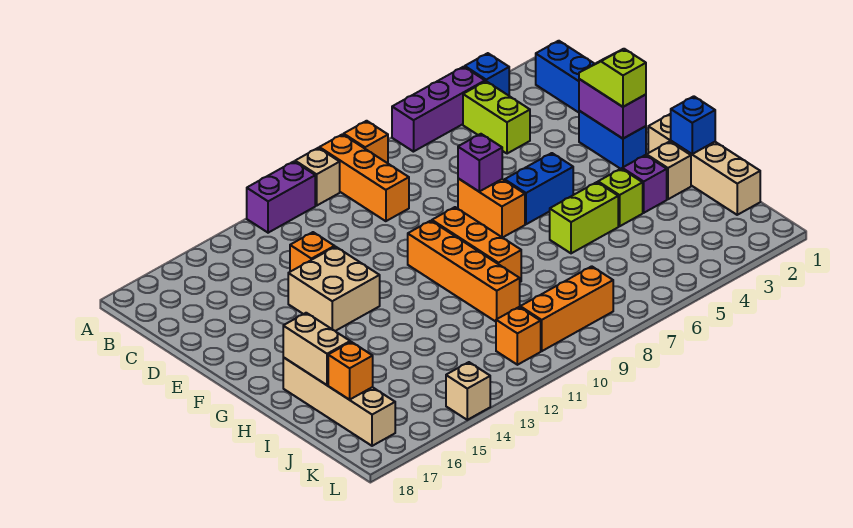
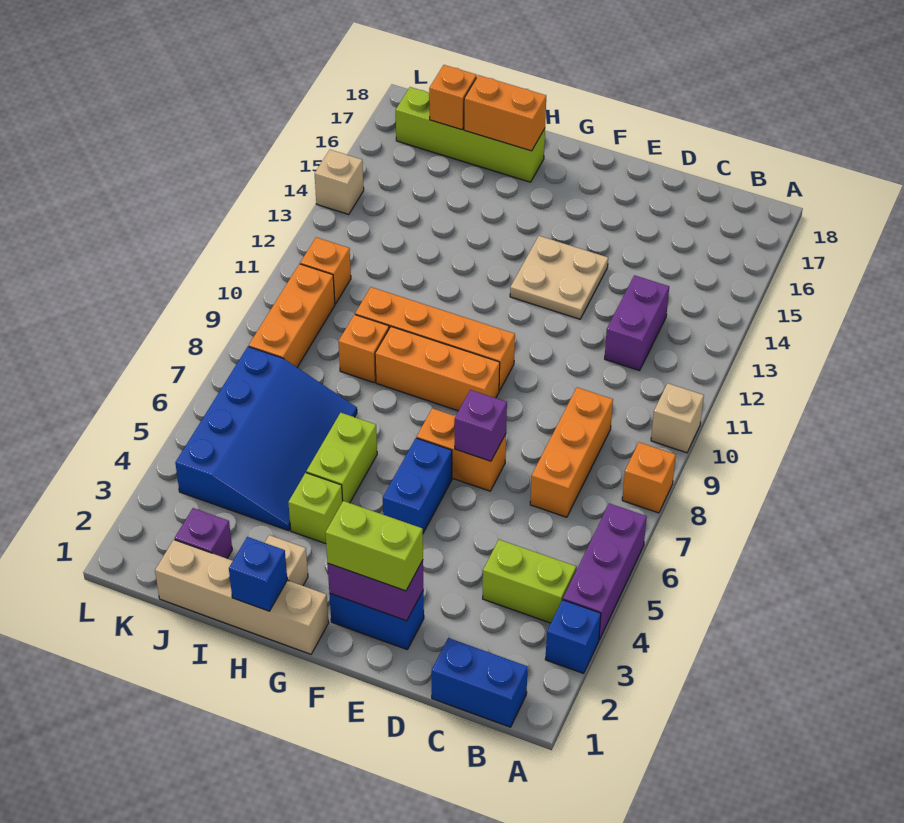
orange 1x3 brick [319,134,409,221] -> orange 1x3 brick turned to [530,388,613,517]
purple 1x2 brick [247,162,315,233] -> purple 1x2 brick moved to [605,275,669,371]
orange 1x1 brick [290,232,335,272] -> orange 1x1 brick moved to [338,315,389,383]
lime 1x2 slope [579,49,646,107] -> lime 1x2 brick [325,501,423,591]
tan 2x2 brick [288,247,380,331] -> tan 2x2 plate [510,236,608,319]
purple 1x1 brick [622,155,667,213] -> purple 1x1 brick moved to [175,508,232,558]
tan 1x4 brick [283,357,395,446] -> lime 1x4 brick [396,87,545,182]
tan 1x2 brick [283,313,350,385] -> orange 1x2 brick [464,75,546,151]
none -> blue 3x4 slope [175,347,357,531]

